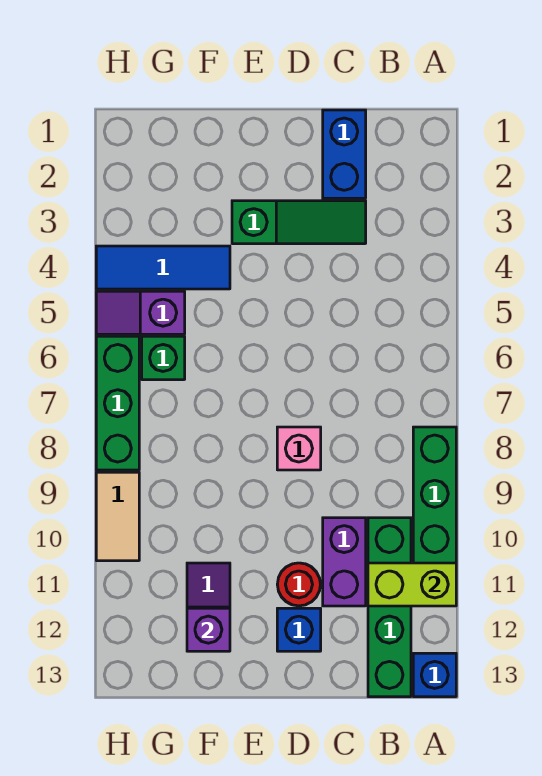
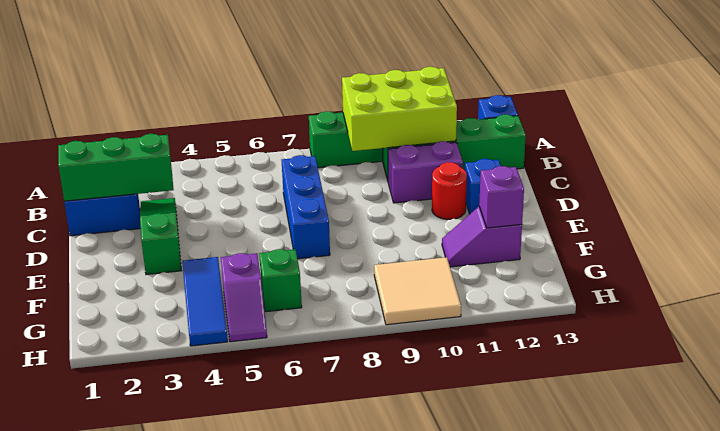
lime 1x2 brick [368,563,456,606] -> lime 2x3 brick [342,67,457,151]
none -> blue 1x3 brick [282,155,330,259]
pink 1x1 brick [277,427,321,470] -> none
green 1x3 brick [96,336,139,470] -> green 1x3 brick moved to [58,134,174,201]
tan 1x2 tile [96,472,139,561] -> tan 2x2 tile [374,257,461,325]

